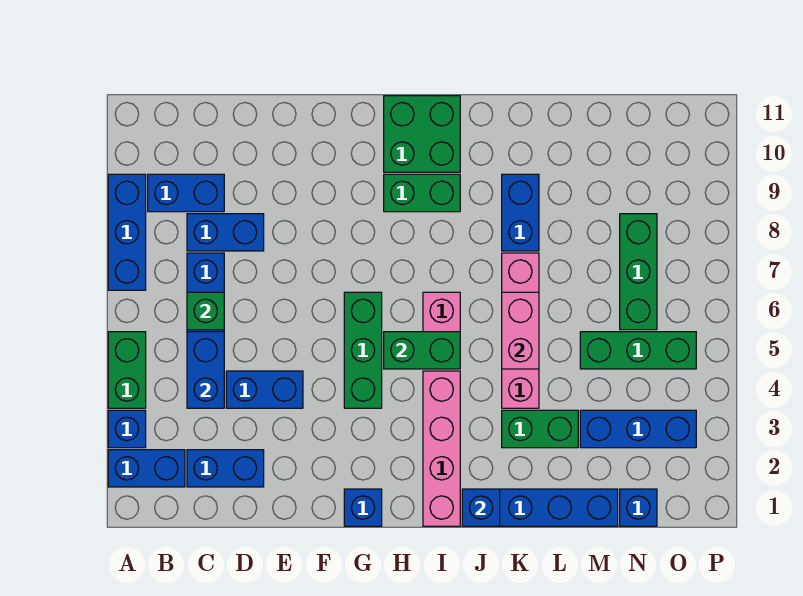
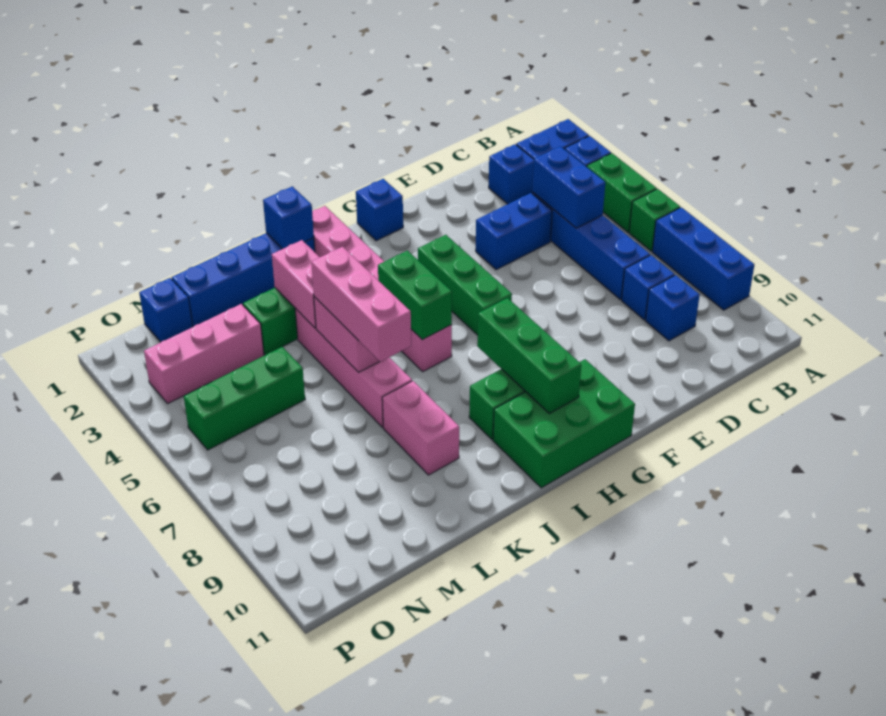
blue 1x2 brick [148,174,224,212] -> blue 1x1 brick [646,275,700,341]
blue 1x2 brick [187,450,264,487] -> blue 1x1 brick [489,144,534,204]
green 1x1 brick [187,292,224,330] -> green 1x1 brick moved to [629,189,680,251]
blue 1x2 brick [187,214,264,251] -> blue 1x1 brick [622,255,675,320]
green 1x2 brick [384,332,460,369] -> green 1x2 brick turned to [378,251,452,340]
green 2x2 brick [384,96,460,172] -> green 2x3 brick [493,359,635,488]
none -> pink 1x2 brick [272,240,320,328]
none -> pink 1x3 brick [311,247,411,362]
blue 1x2 brick [502,174,539,251] -> pink 1x2 brick [382,381,459,475]
blue 1x3 brick [580,410,696,448] -> pink 1x3 brick [144,304,264,403]
green 1x3 brick [620,214,657,330] -> green 1x3 brick moved to [477,298,581,414]

